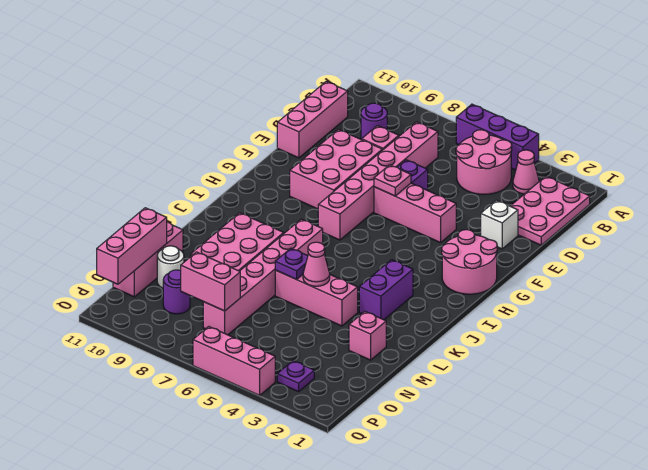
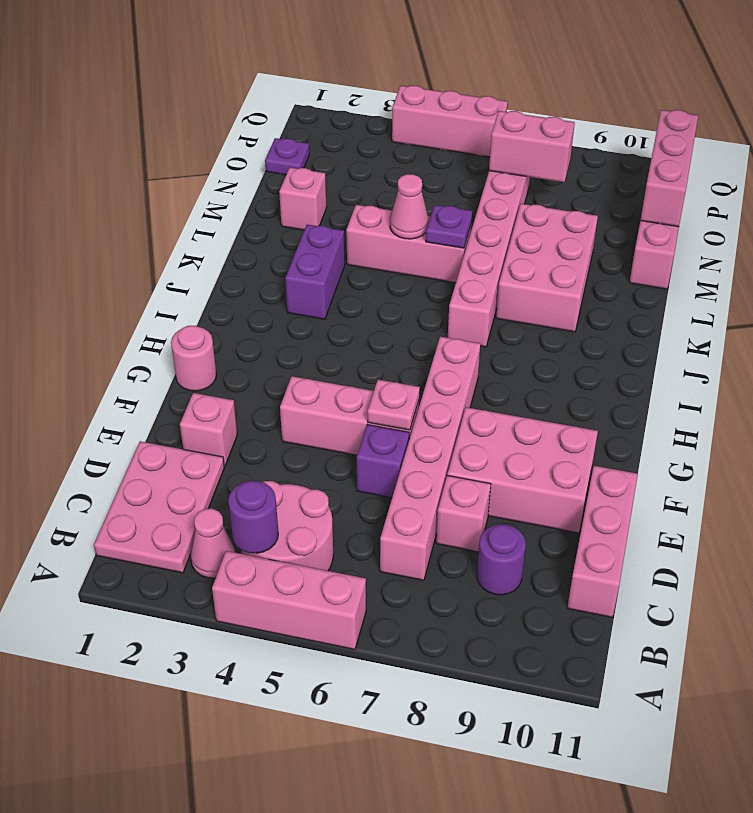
purple 1x3 brick [456,104,539,170] -> pink 1x3 brick [212,551,366,649]
white 1x1 brick [481,200,518,249] -> pink 1x1 brick [180,393,237,466]
pink 2x3 brick [290,129,382,209] -> pink 2x3 brick turned to [447,407,598,533]
pink 2x2 round brick [442,230,497,294] -> pink 1x1 round brick [171,326,216,391]
white 1x1 round brick [157,246,184,288] -> none
purple 1x1 round brick [163,270,190,314] -> purple 1x1 round brick moved to [228,481,278,553]
purple 1x1 plate [277,361,314,392] -> purple 1x1 plate moved to [265,138,309,175]

